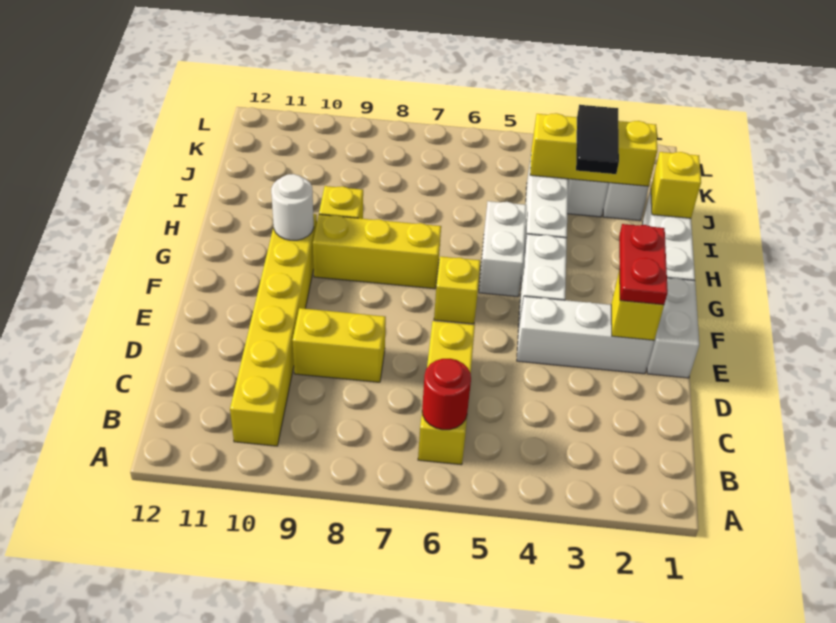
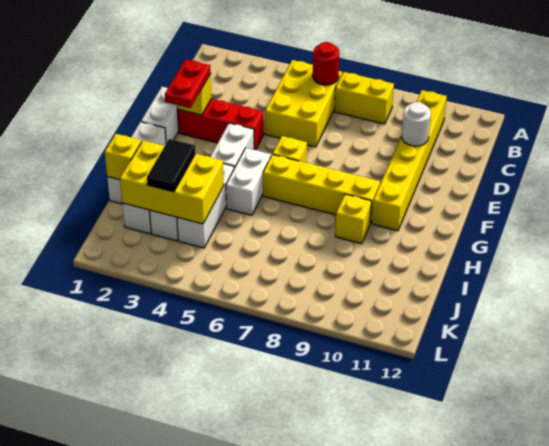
yellow 1x3 brick [418,321,475,465] -> yellow 2x3 brick [265,60,342,147]
yellow 1x2 brick [293,308,386,382] -> yellow 1x2 brick moved to [334,72,394,124]
white 1x3 brick [517,296,654,374] -> red 1x3 brick [177,99,264,150]
yellow 1x3 brick [313,215,441,289] -> yellow 1x4 brick [263,154,380,223]
white 1x1 round brick [271,174,314,240] -> white 1x1 round brick moved to [402,102,431,146]
yellow 1x3 brick [530,113,657,187] -> yellow 2x3 brick [120,141,224,224]

